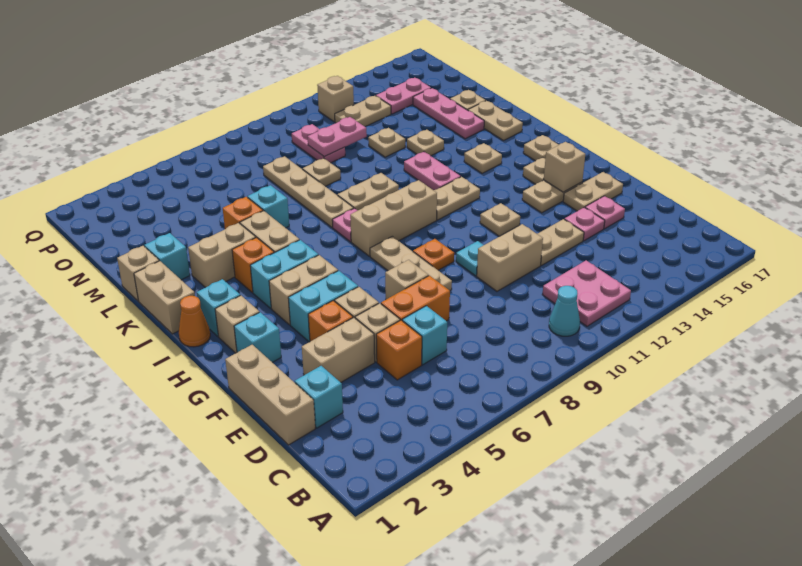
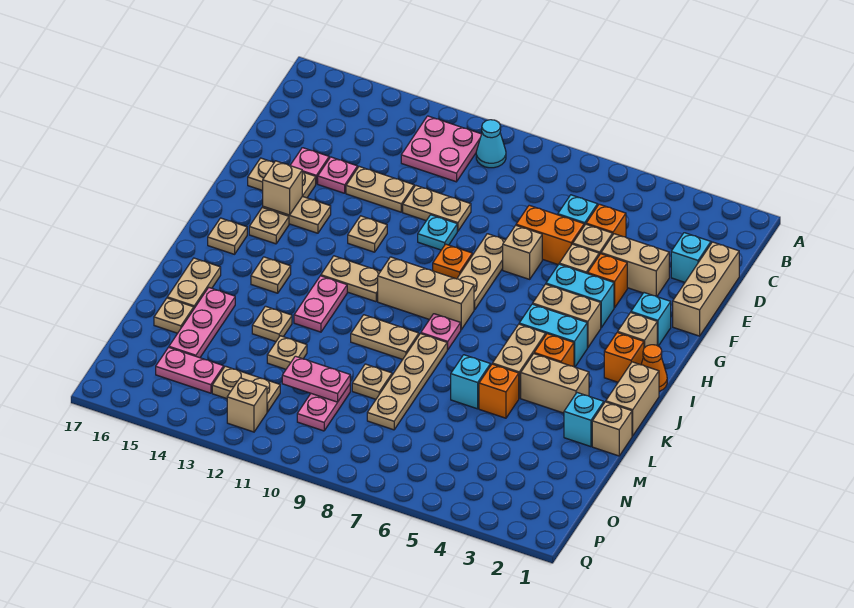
tan 1x2 brick [477,224,543,291] -> tan 1x2 plate [403,185,471,231]
cyan 1x1 brick [197,279,240,336] -> orange 1x1 brick [604,332,644,382]

